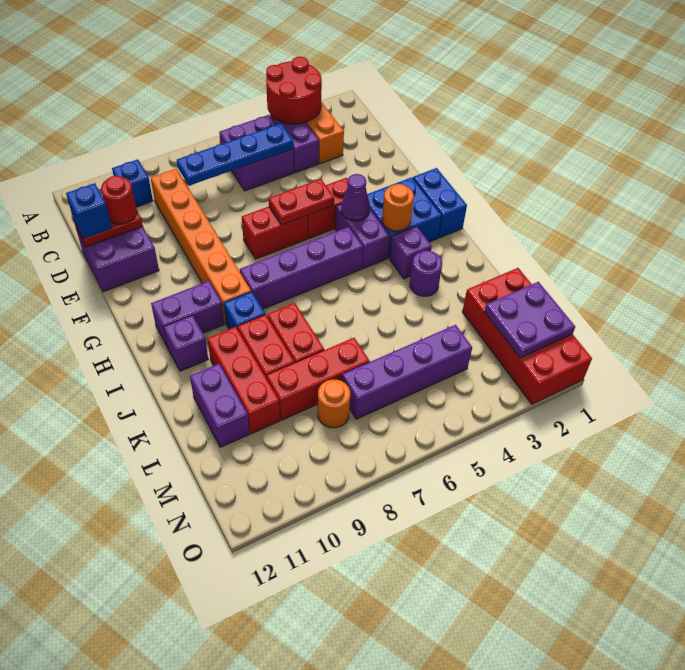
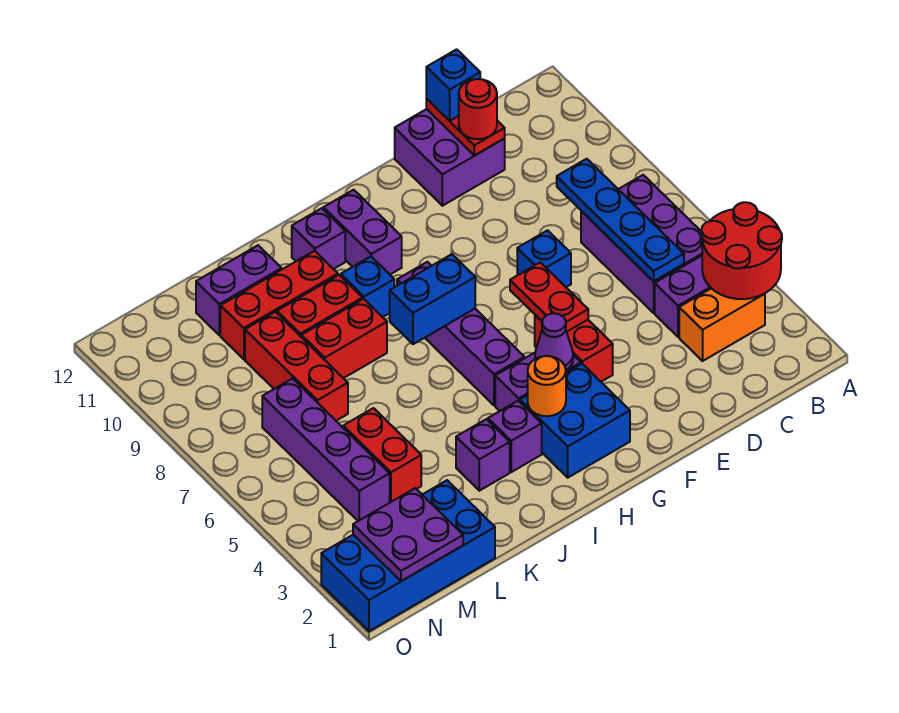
purple 2x2 brick [219,115,294,191] -> purple 2x3 brick [581,175,702,313]
blue 1x1 brick [112,159,153,207] -> blue 1x1 brick moved to [517,230,571,287]
orange 1x6 brick [151,169,251,323] -> none
red 1x2 brick [242,206,307,259] -> red 1x2 brick moved to [343,408,421,502]
blue 1x2 brick [413,168,467,238] -> blue 1x2 brick moved to [390,254,475,344]
purple 1x1 round brick [410,251,442,296] -> purple 1x1 brick [456,419,510,491]
red 2x4 brick [462,268,592,404] -> blue 2x4 brick [321,480,495,631]
orange 1x1 round brick [318,380,350,428] -> none

